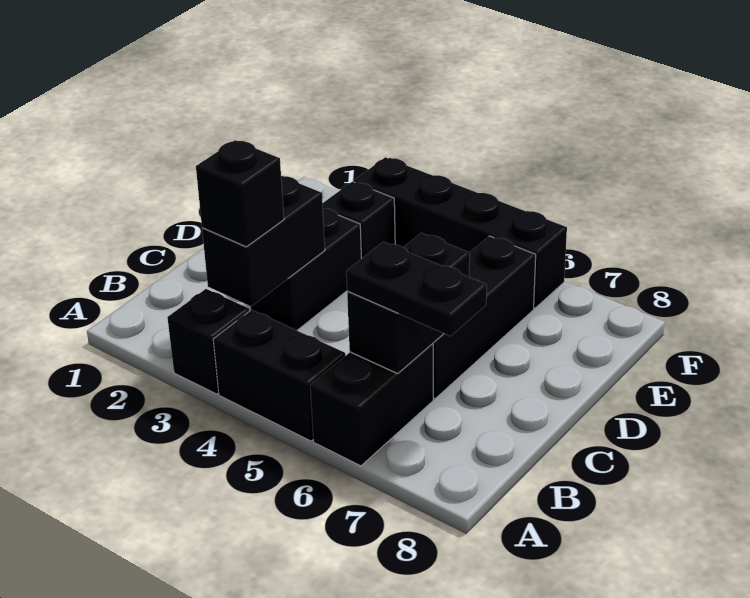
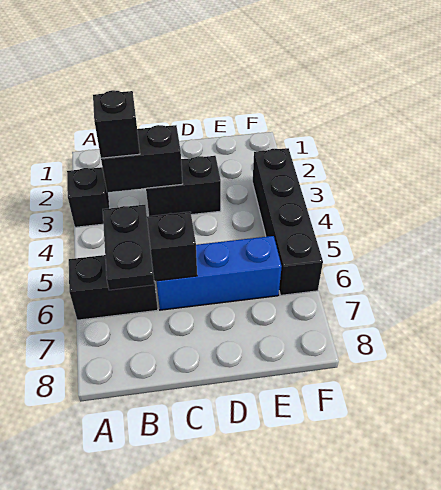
black 1x2 brick [213,310,345,441] -> none
black 1x3 brick [433,236,536,399] -> blue 1x3 brick [157,236,282,310]
black 1x1 brick [323,182,395,258] -> none

